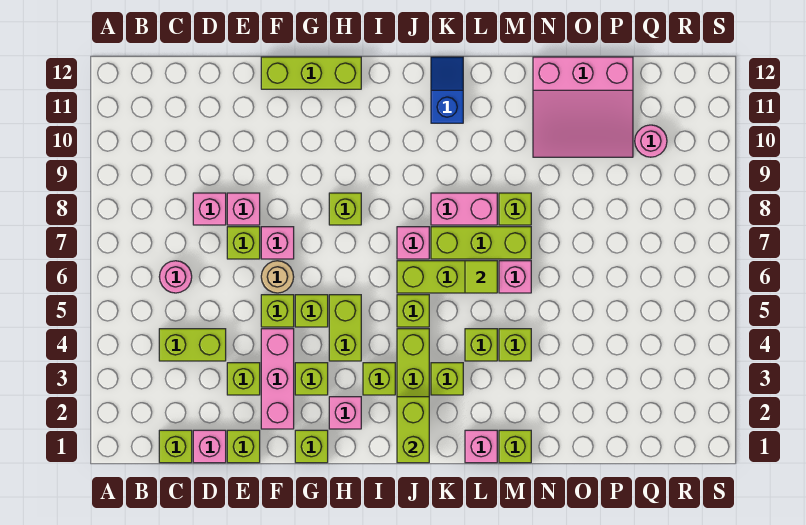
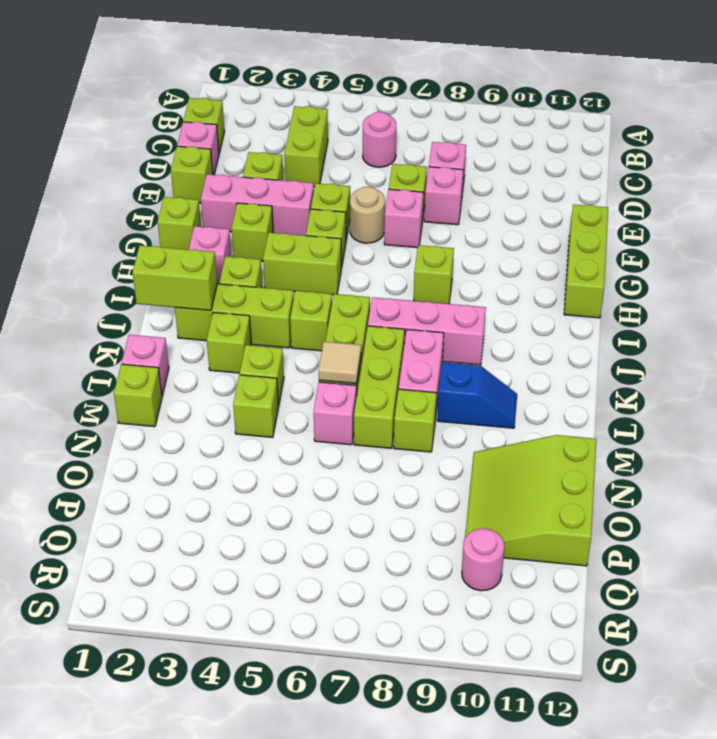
pink 1x1 brick [397,227,429,259] -> pink 1x3 brick [368,297,486,365]
blue 1x2 slope [431,57,463,123] -> blue 1x2 slope moved to [437,362,517,428]
lime 1x1 tile [465,261,497,293] -> tan 1x1 tile [319,342,361,384]
pink 3x3 slope [533,57,633,157] -> lime 3x3 slope [465,435,596,566]

